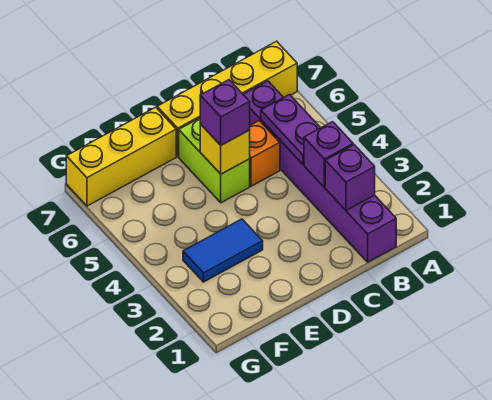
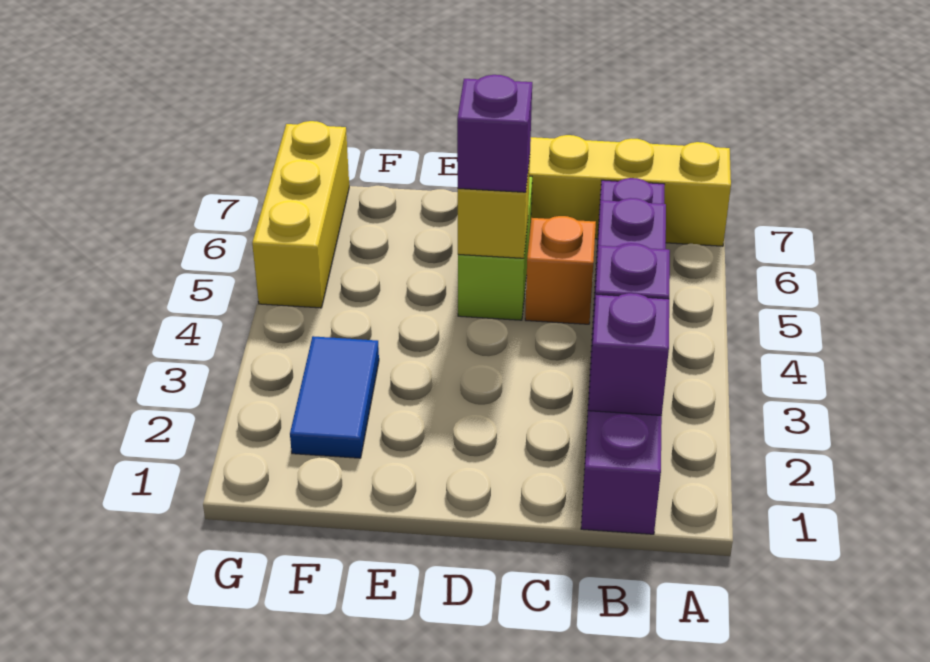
blue 1x2 tile [183,219,263,282] -> blue 1x2 tile turned to [290,336,379,458]
yellow 1x3 brick [66,107,176,206] -> yellow 1x3 brick turned to [252,121,349,308]

